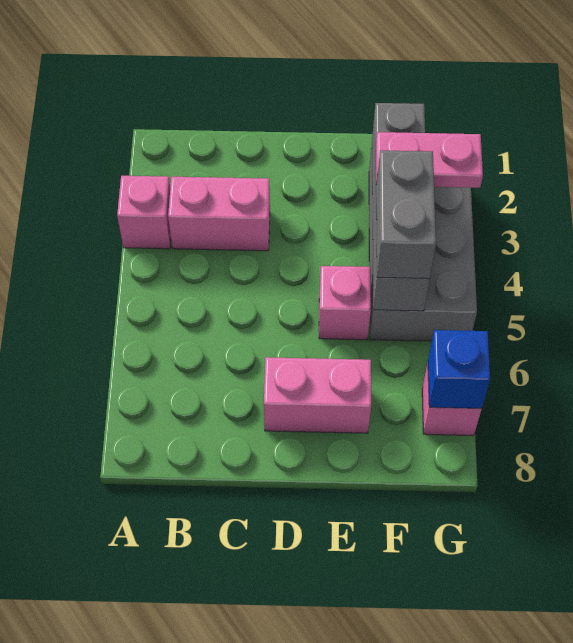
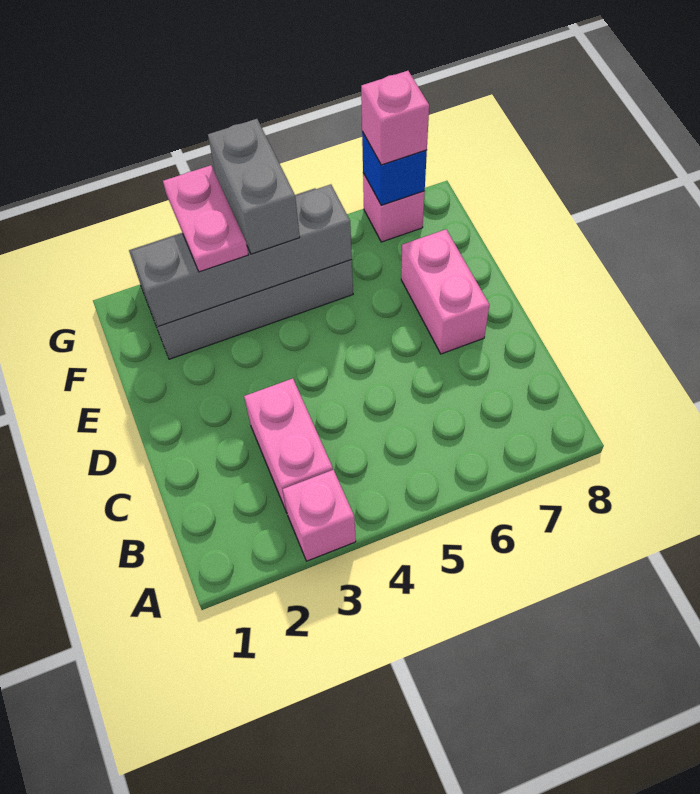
pink 1x1 brick [319,266,371,340] -> pink 1x1 brick moved to [361,71,429,165]
grey 1x2 brick [376,150,436,279] -> grey 1x2 brick turned to [208,119,300,254]

